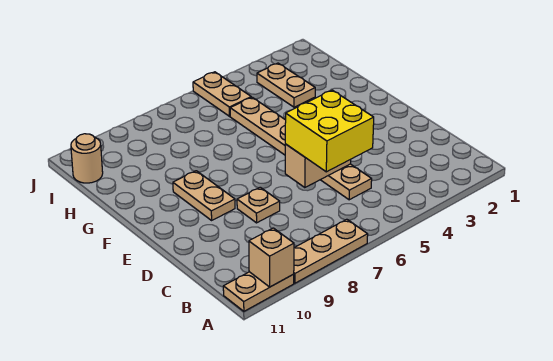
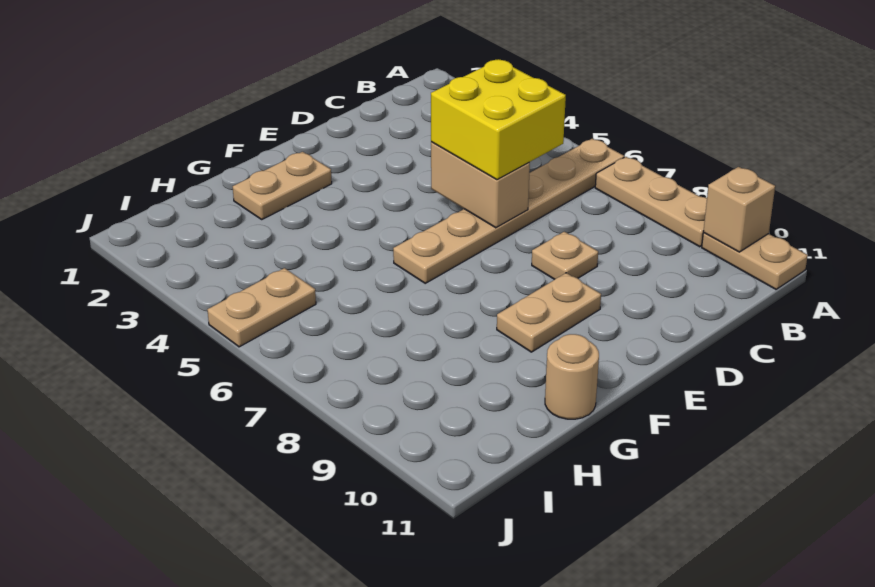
tan 1x6 plate [230,97,372,200] -> tan 1x6 plate moved to [393,139,624,283]
tan 1x2 plate [257,63,315,107] -> tan 1x2 plate moved to [233,152,332,219]
tan 1x1 round brick [71,134,103,183] -> tan 1x1 round brick moved to [545,334,599,419]

